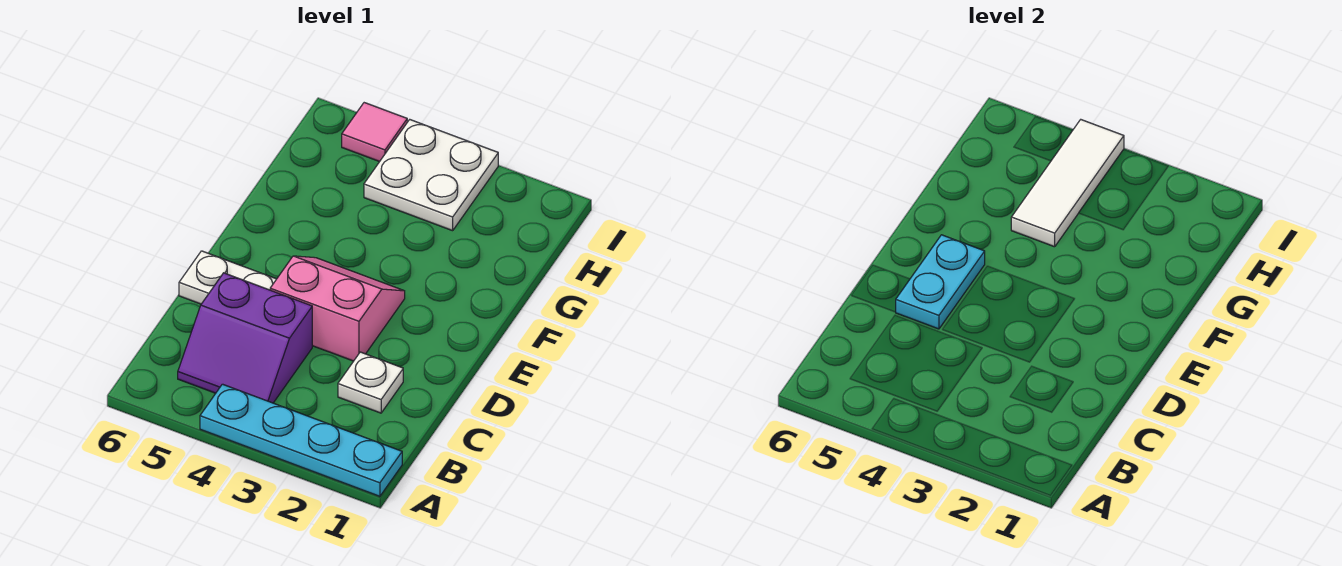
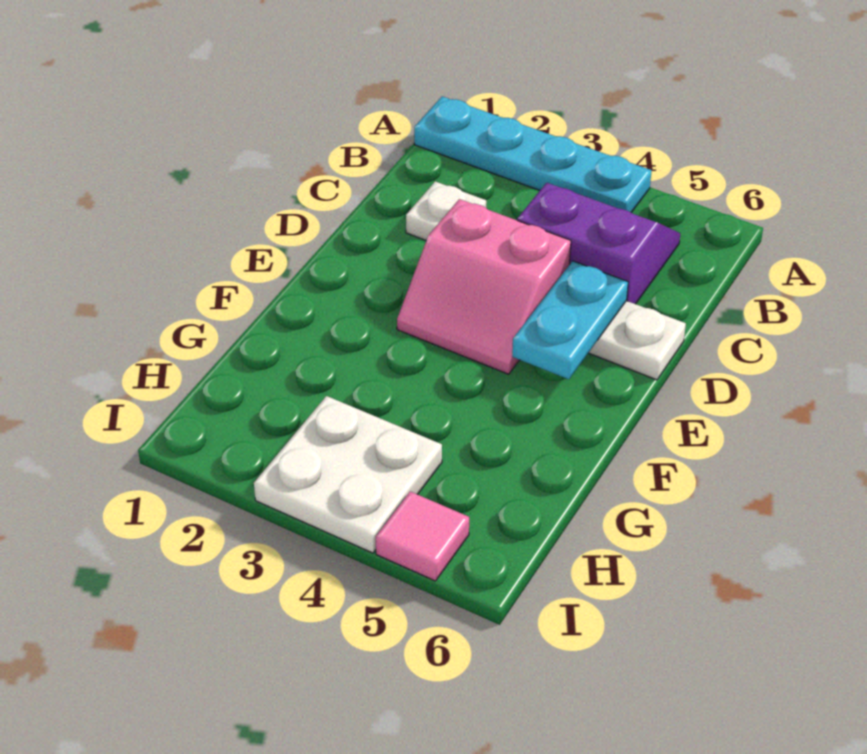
white 1x3 tile [1011,120,1124,247] -> none

